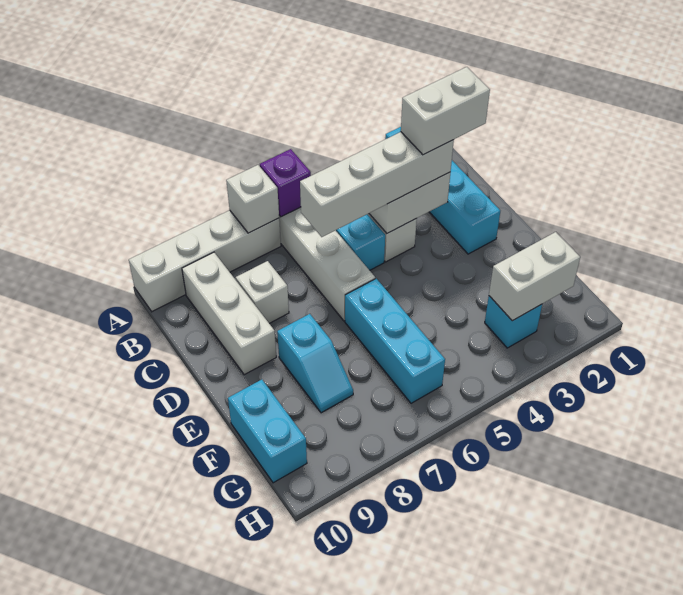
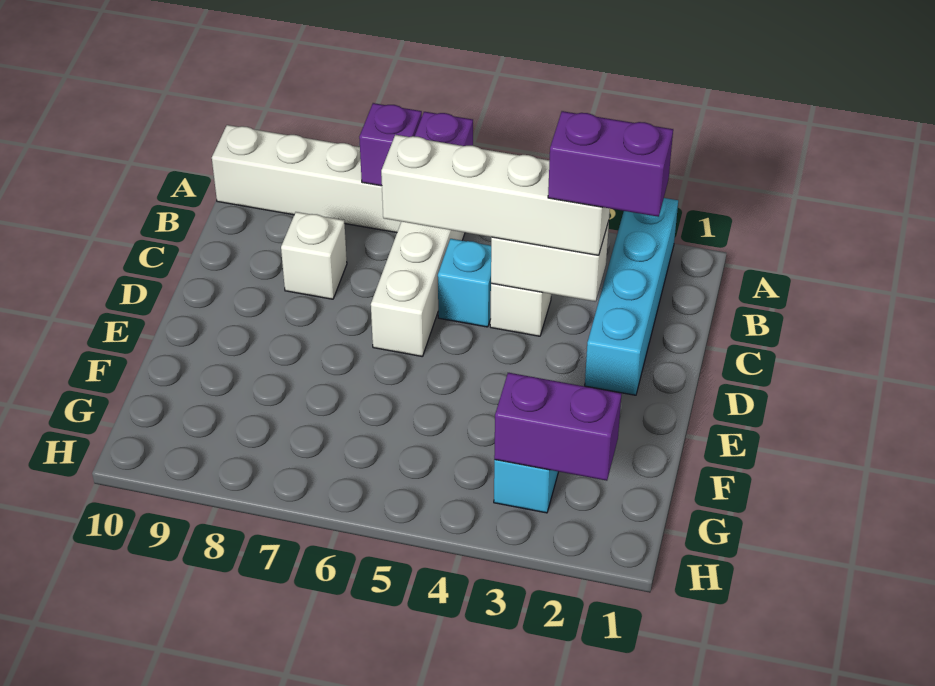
white 1x1 brick [226,165,279,233] -> purple 1x1 brick [359,103,422,186]
white 1x3 brick [182,252,276,375] -> none
white 1x2 brick [401,67,490,155] -> purple 1x2 brick [548,111,673,217]
cyan 1x3 brick [345,279,445,403] -> none
cyan 1x2 slope [277,314,353,413] -> none
cyan 1x2 brick [228,380,307,483] -> none
white 1x2 brick [489,232,580,321] -> purple 1x2 brick [494,373,622,481]

